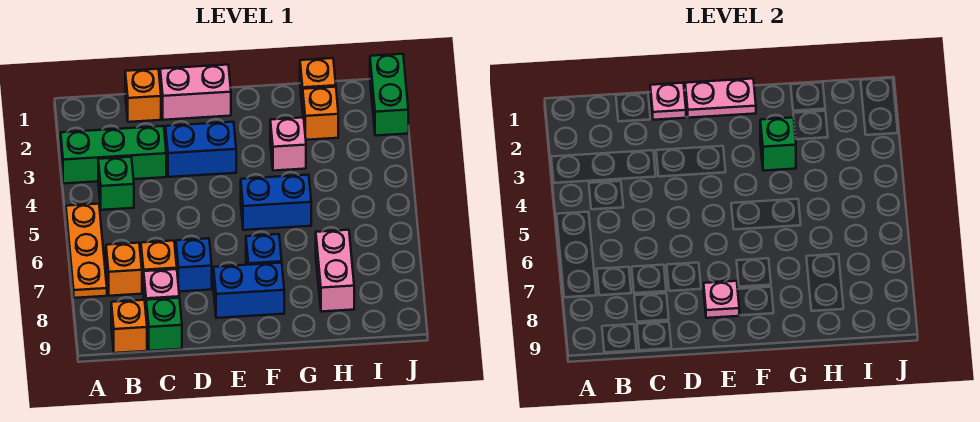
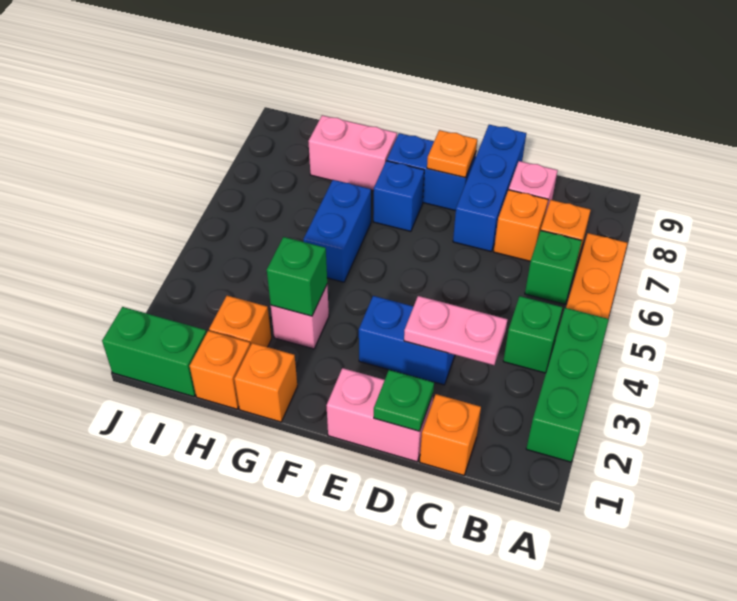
green 1x3 brick [61,126,166,184] -> green 1x3 brick turned to [526,308,609,462]
orange 1x1 brick [111,300,147,353] -> orange 1x1 brick moved to [234,343,297,422]
green 1x1 brick [146,298,182,351] -> green 1x1 brick moved to [525,230,582,304]
pink 1x1 plate [650,83,686,120] -> green 1x1 plate [374,370,434,431]
blue 1x1 brick [176,238,212,291] -> blue 1x3 brick [453,125,526,251]
pink 1x2 plate [685,79,756,118] -> pink 1x2 plate moved to [404,296,508,365]
pink 1x1 plate [704,281,739,318] -> orange 1x1 plate [427,130,477,178]
blue 1x2 brick [241,175,311,230] -> blue 1x2 brick turned to [303,180,371,282]
pink 1x2 brick [316,230,354,312] -> pink 1x2 brick turned to [309,115,397,191]
green 1x2 brick [370,54,408,136] -> green 1x2 brick turned to [102,307,207,397]

